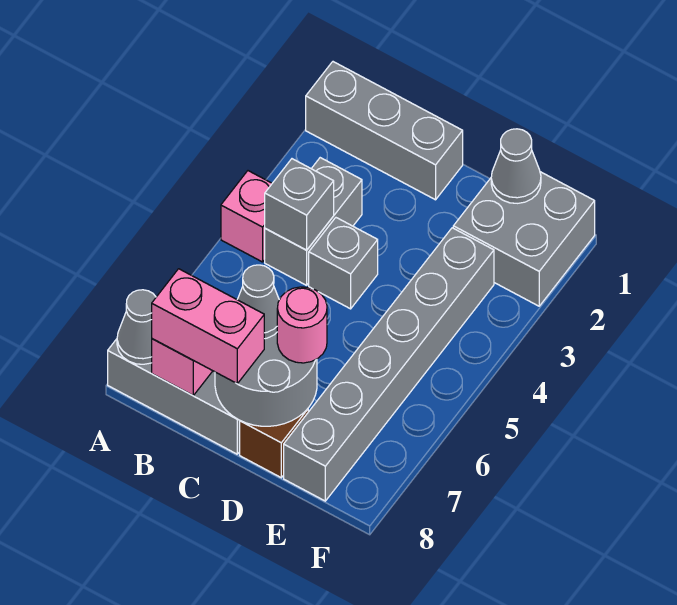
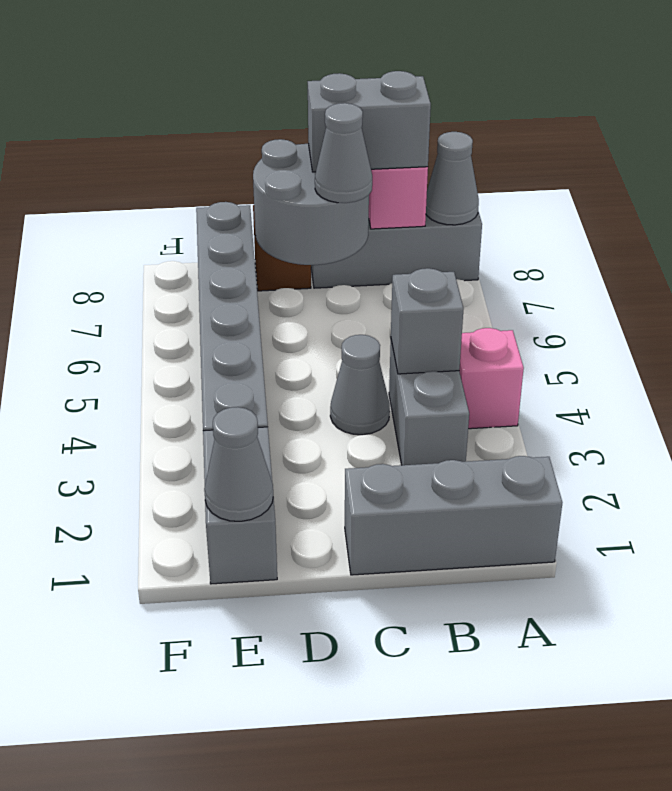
pink 1x2 brick [152,269,264,384] -> grey 1x2 brick [308,71,431,172]
grey 1x1 brick [309,218,378,309] -> grey 1x1 cone [330,335,390,435]
pink 1x1 round brick [277,287,327,363] -> none
grey 2x2 brick [453,172,595,306] -> grey 1x2 brick [203,427,277,584]

